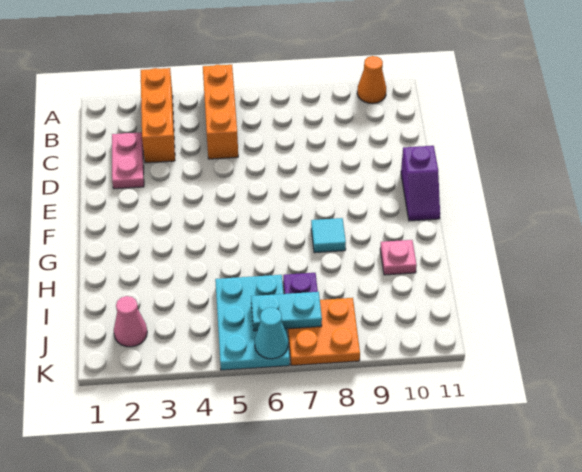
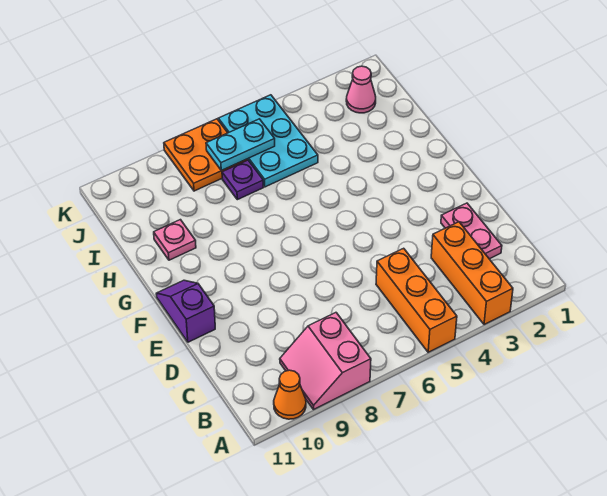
none -> pink 2x2 slope [280,313,371,409]
cyan 1x1 tile [311,218,346,253] -> none
cyan 1x1 cone [255,307,288,359] -> none

